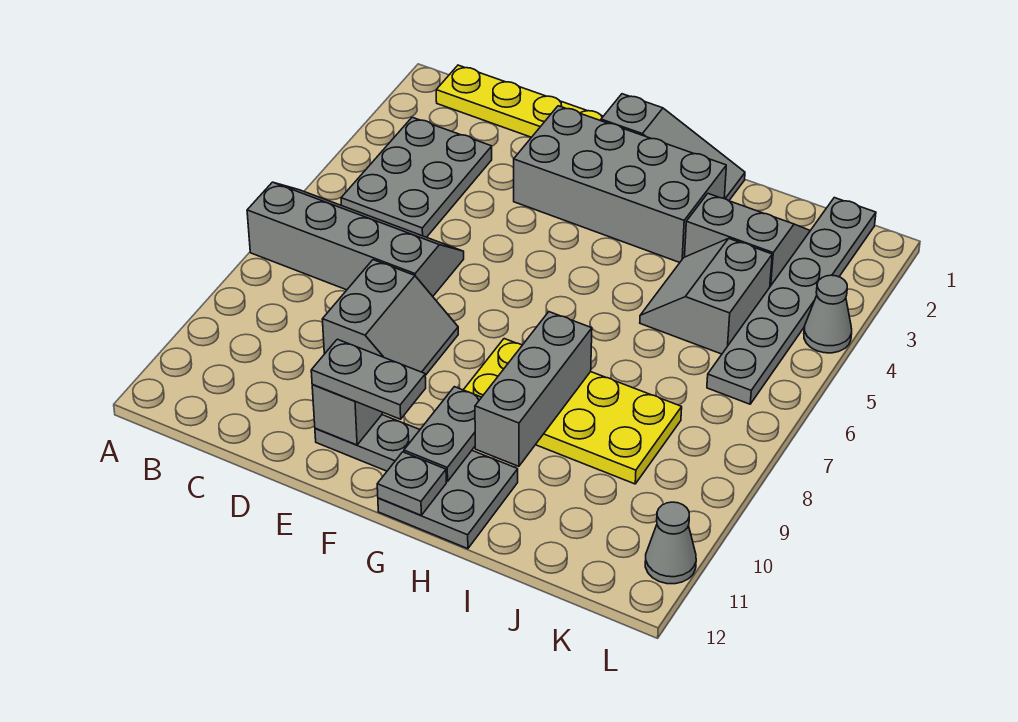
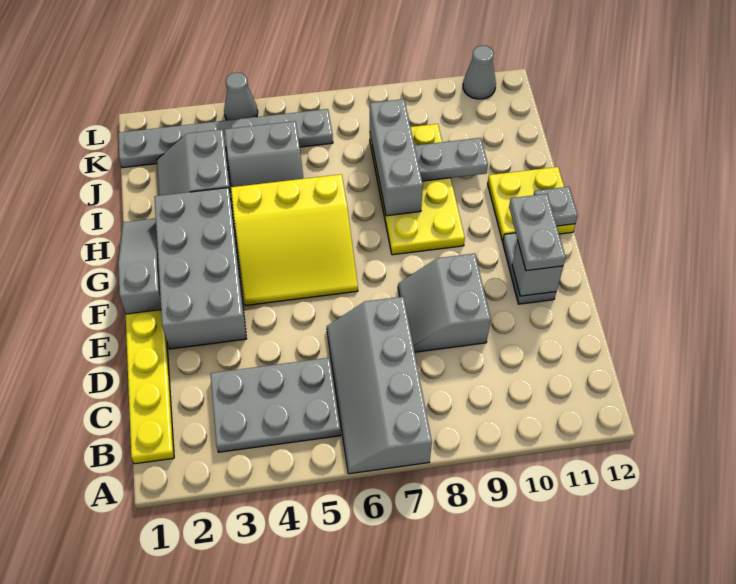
grey 2x2 slope [322,260,458,375] -> grey 2x2 slope turned to [398,253,491,352]
none -> yellow 3x3 slope [231,174,358,306]
grey 1x2 plate [404,387,482,481] -> grey 1x2 plate moved to [415,138,488,181]
grey 2x2 plate [378,451,518,549] -> yellow 2x2 plate [488,167,575,241]
grey 1x3 brick [475,312,592,466] -> grey 1x3 brick turned to [370,99,423,216]

